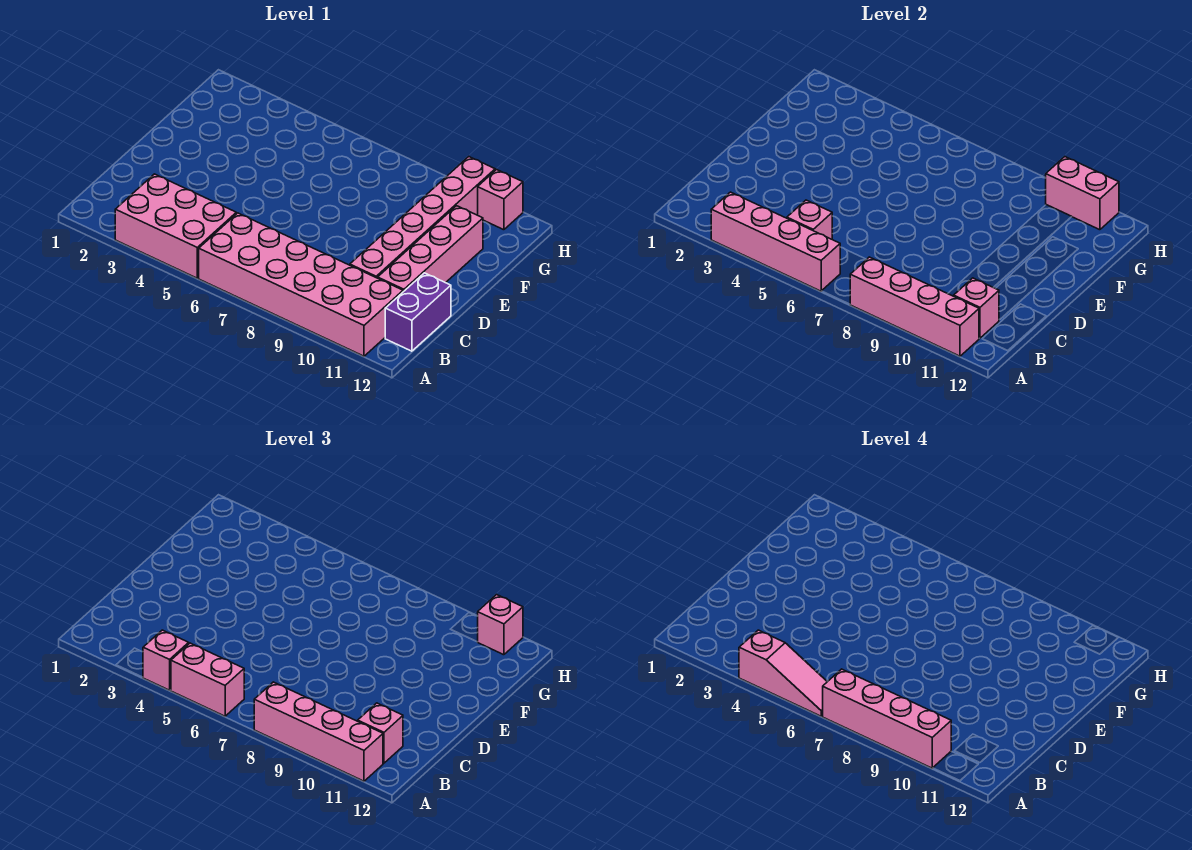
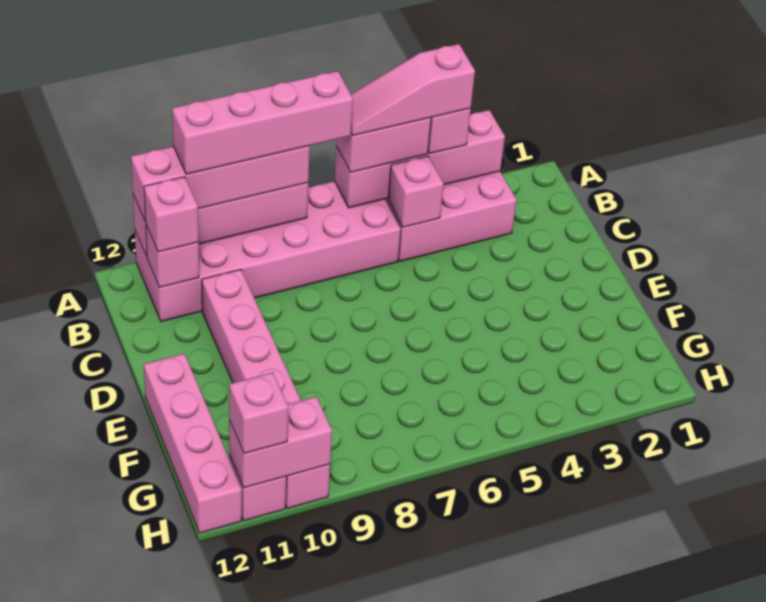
purple 1x2 brick [385,273,451,351] -> none
pink 1x4 brick [378,206,483,292] -> pink 1x4 brick moved to [144,354,242,533]

